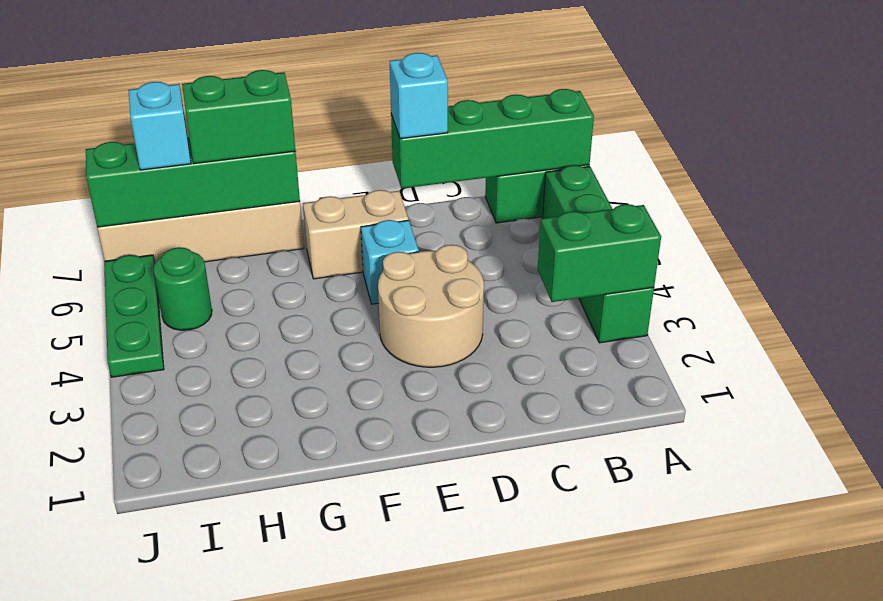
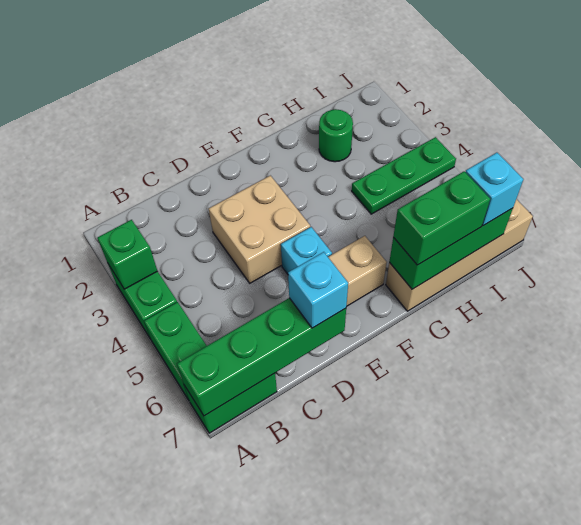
green 1x2 brick [538,204,661,302] -> green 1x1 brick [98,220,157,289]
tan 2x2 round brick [378,245,484,367] -> tan 2x2 brick [209,175,310,283]
green 1x4 brick [86,137,300,227] -> green 1x3 brick [389,208,513,289]
green 1x1 round brick [153,247,212,330] -> green 1x1 round brick moved to [319,109,353,162]
green 1x3 plate [104,255,164,377] -> green 1x3 plate turned to [352,137,456,214]

